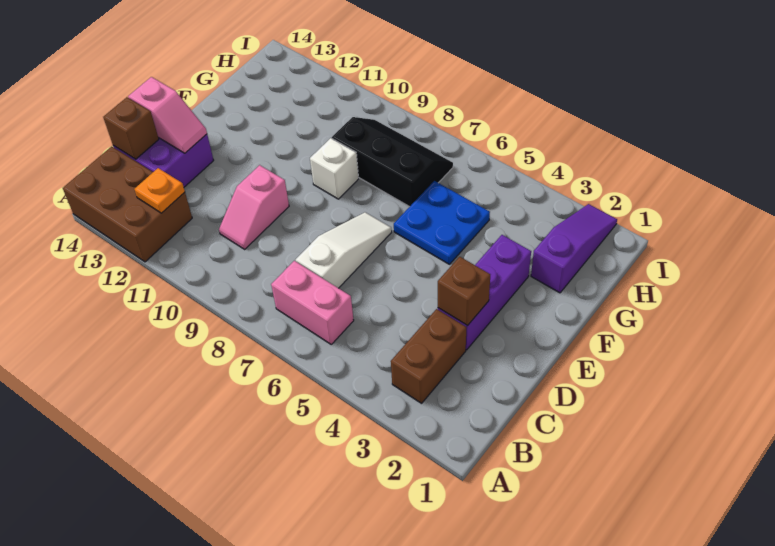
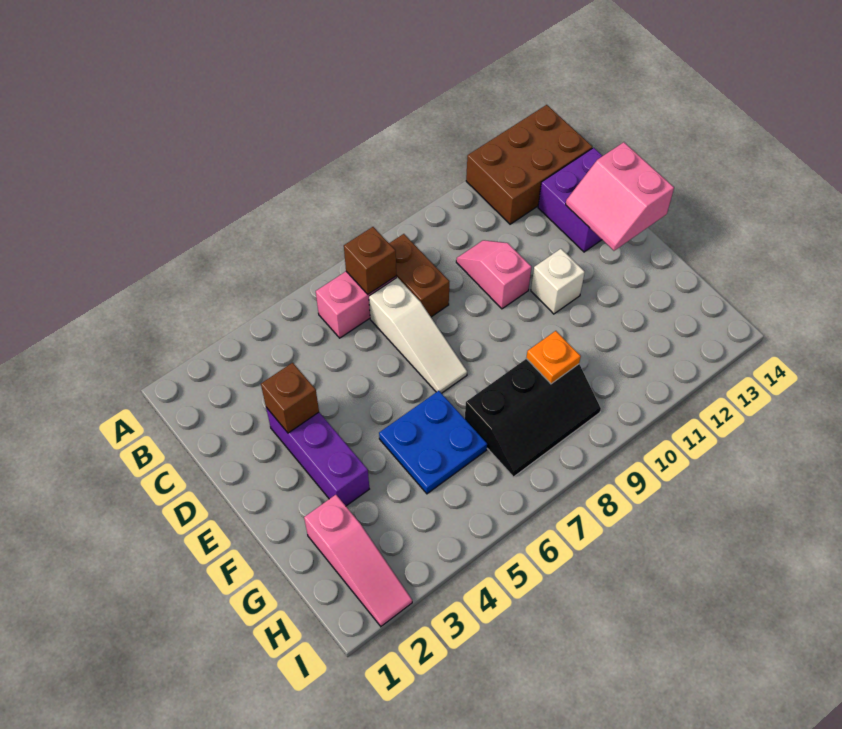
brown 1x2 brick [391,309,466,403] -> brown 1x2 brick moved to [389,234,449,317]
orange 1x1 plate [134,168,185,213] -> orange 1x1 plate moved to [526,331,581,384]
brown 1x1 brick [103,97,159,159] -> brown 1x1 brick moved to [344,227,396,294]
pink 1x2 slope [128,77,207,153] -> pink 2x2 slope [566,142,674,251]
white 1x1 brick [310,138,359,199] -> white 1x1 brick moved to [531,249,585,314]
purple 1x3 slope [531,204,617,293] -> pink 1x3 slope [304,495,412,626]

